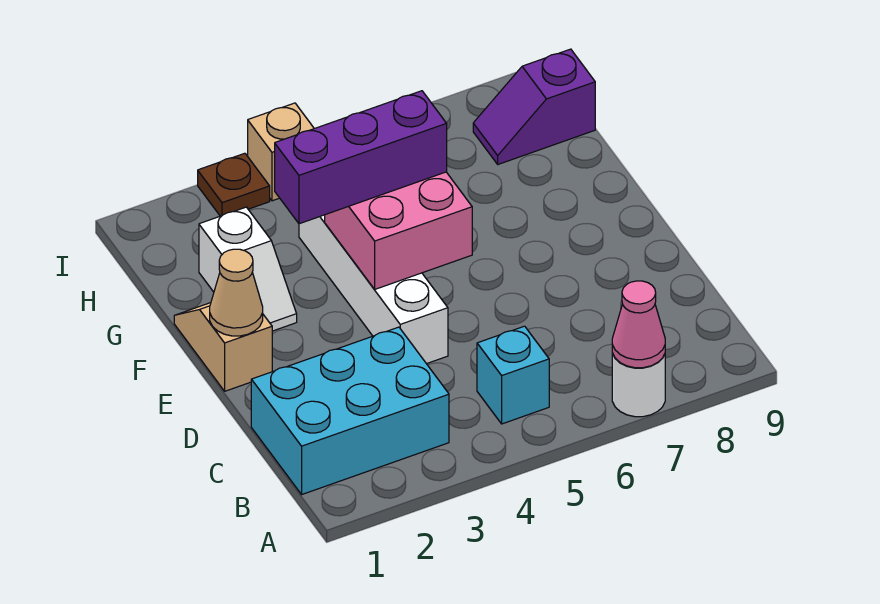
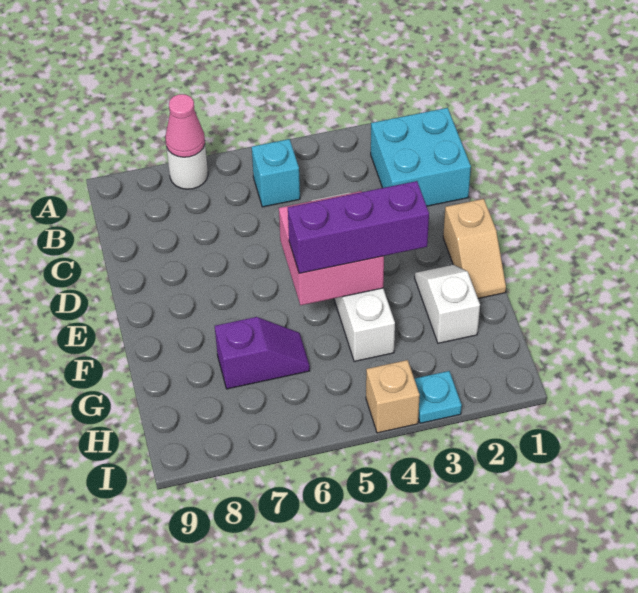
cyan 2x3 brick [251,327,449,494] -> cyan 2x2 brick [371,108,471,206]
tan 1x1 cone [210,249,263,336] -> none
purple 1x2 slope [473,49,595,164] -> purple 1x2 slope moved to [215,317,310,389]
brown 1x1 plate [198,153,270,216] -> cyan 1x1 plate [414,371,462,423]

